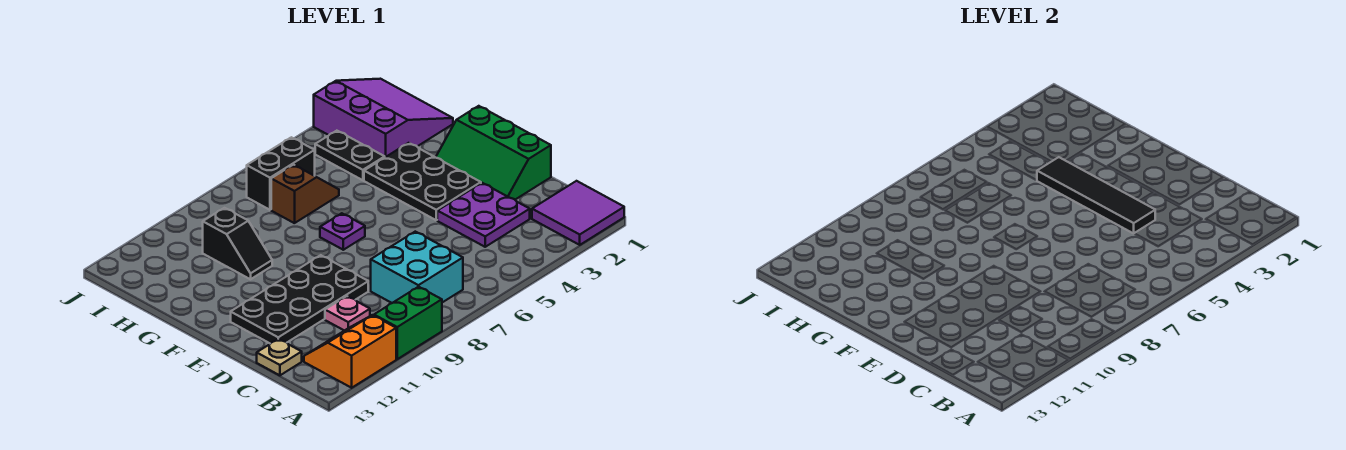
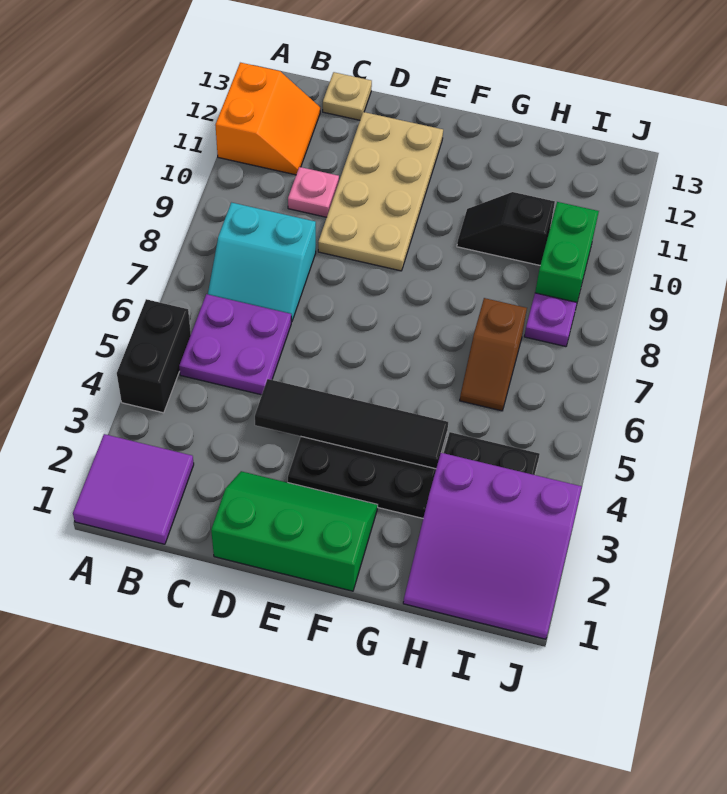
green 1x2 brick [374,287,442,359] -> green 1x2 brick moved to [535,202,599,302]
cyan 2x2 brick [371,232,463,303] -> cyan 2x2 slope [208,203,316,322]
purple 2x2 plate [437,183,530,247] -> purple 2x2 plate moved to [179,294,291,395]
black 2x4 plate [231,255,368,344] -> tan 2x4 plate [318,112,443,271]
purple 1x1 plate [320,213,365,250] -> purple 1x1 plate moved to [524,293,577,347]
black 1x2 brick [247,137,315,210] -> black 1x2 brick moved to [117,299,191,413]

